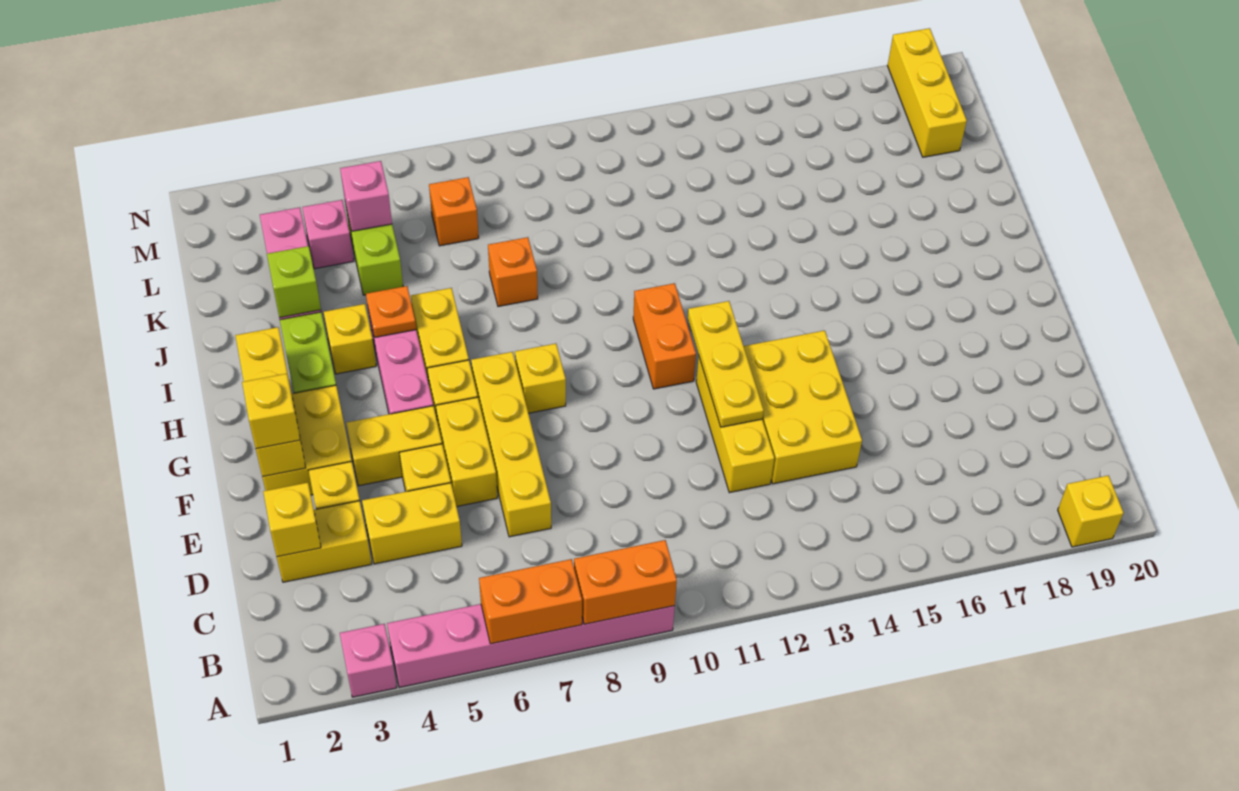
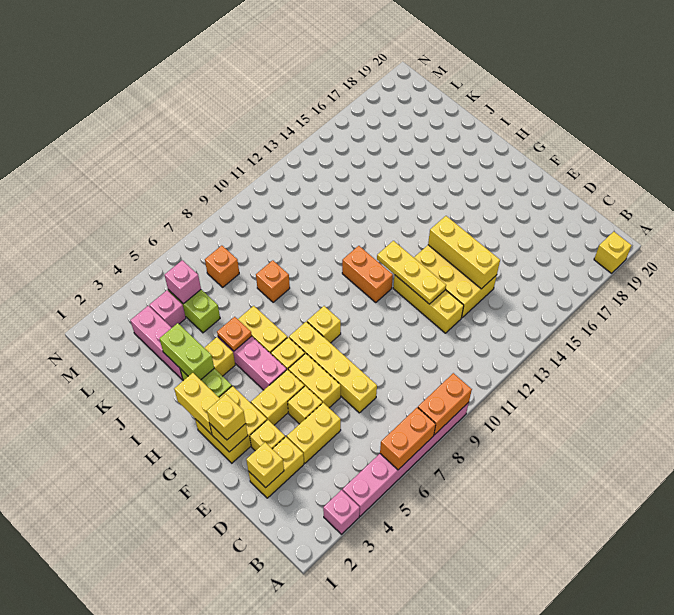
lime 1x1 brick [267,246,321,318] -> lime 1x2 brick [159,323,214,380]
yellow 1x3 brick [888,28,967,157] -> yellow 1x3 brick moved to [428,216,500,289]

